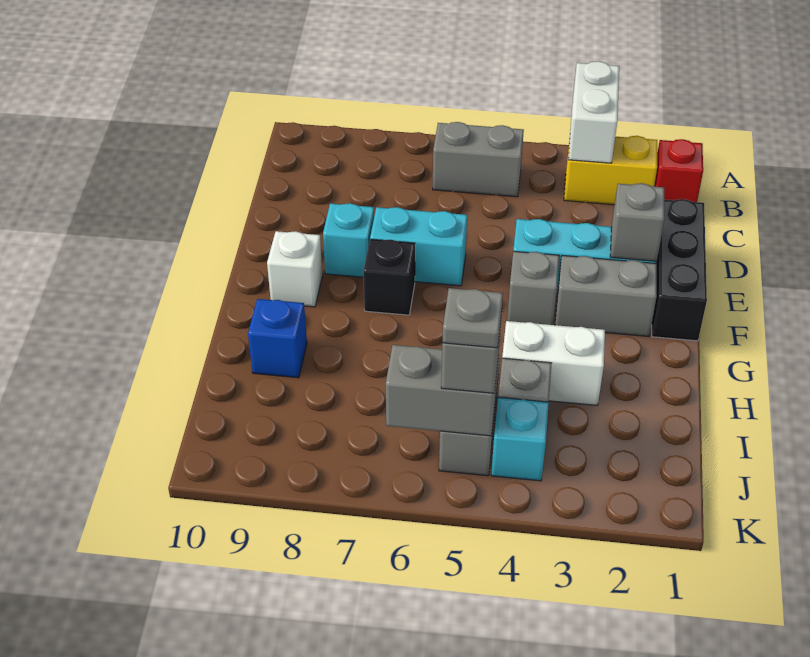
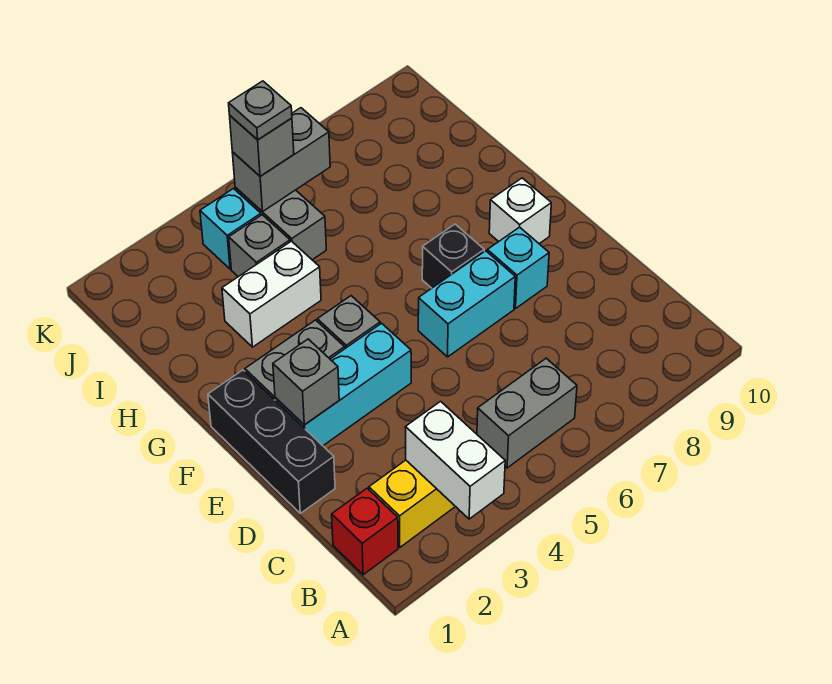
blue 1x1 brick [248,299,307,378] -> none

